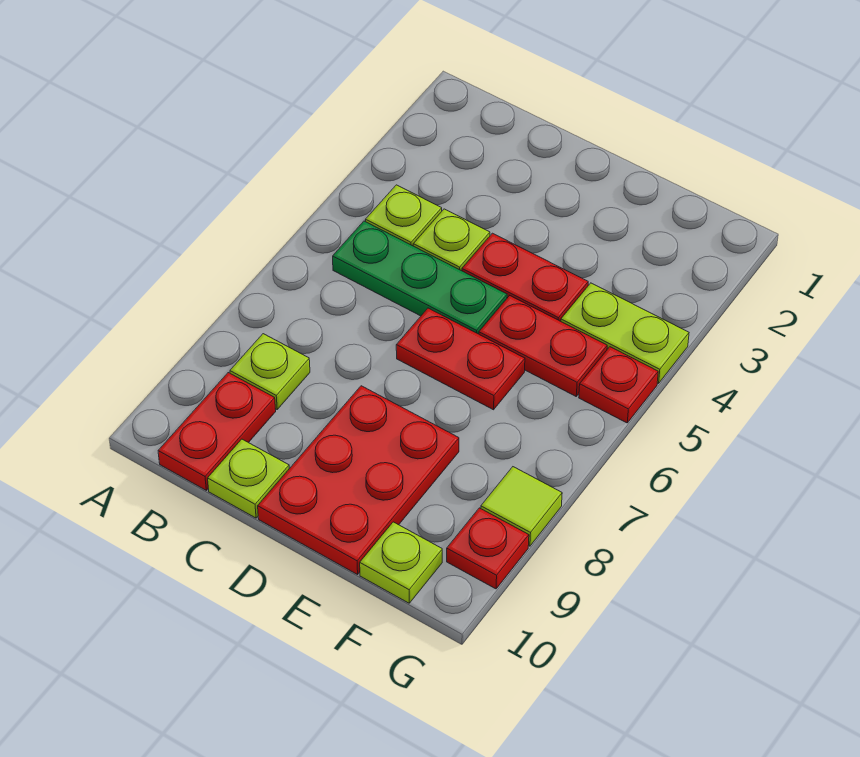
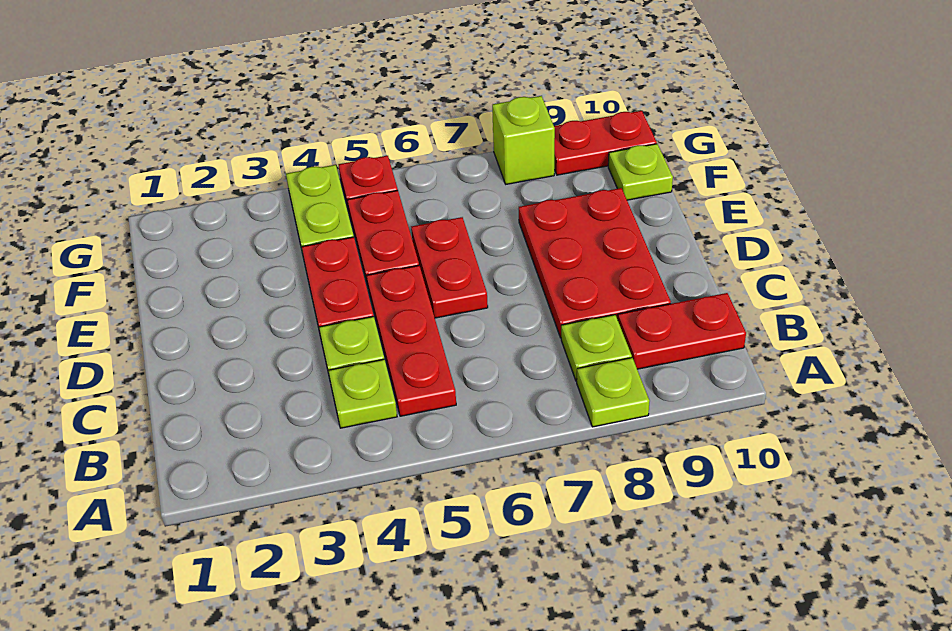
green 1x3 plate [333,221,507,334] -> red 1x3 plate [366,265,456,416]
lime 1x1 plate [208,439,289,518] -> lime 1x1 plate moved to [577,358,649,427]
red 2x3 plate [258,386,459,575] -> red 2x3 plate turned to [519,188,671,338]
lime 1x1 tile [481,467,562,546] -> lime 1x1 brick [492,96,555,184]
red 1x1 plate [447,508,529,589] -> red 1x2 plate [554,111,657,175]

